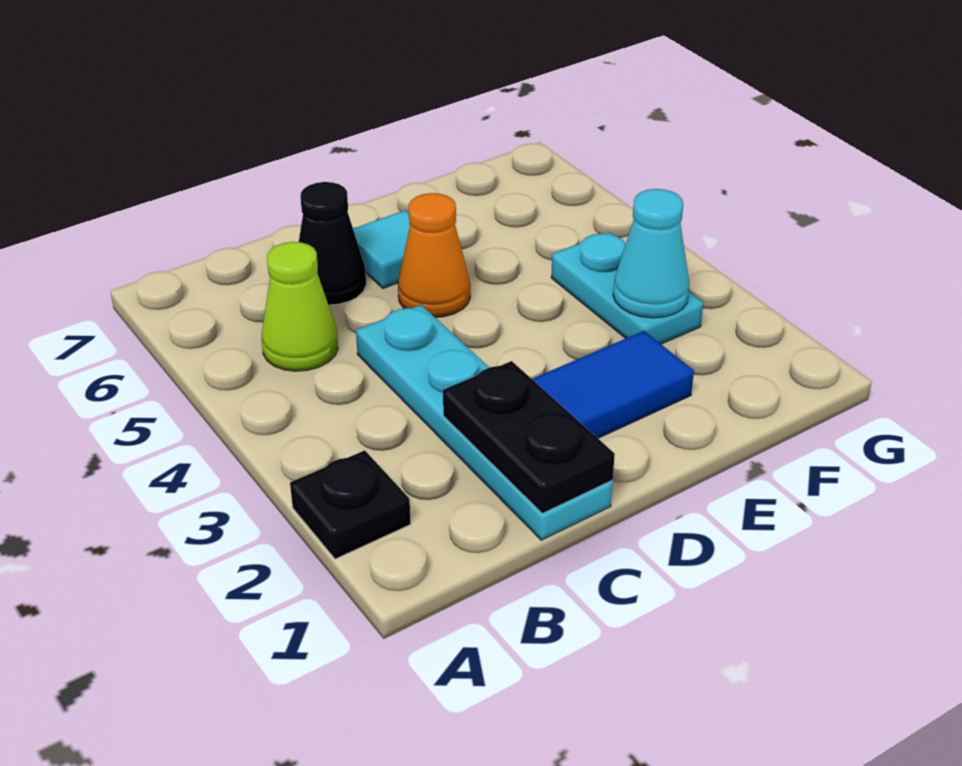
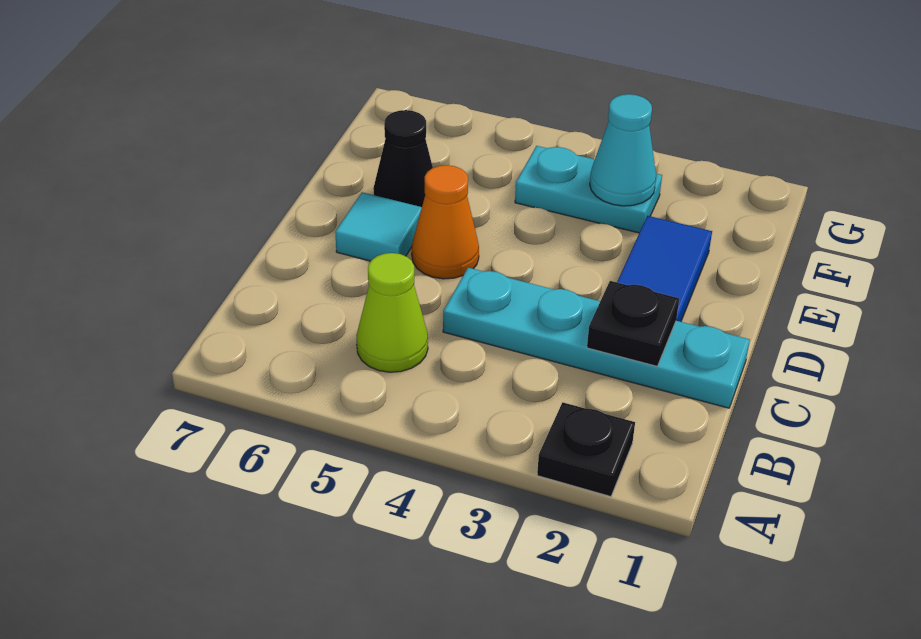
black 1x2 plate [443,361,615,513] -> black 1x1 plate [587,281,679,366]
black 1x1 cone [299,182,366,305] -> black 1x1 cone moved to [373,110,433,207]

